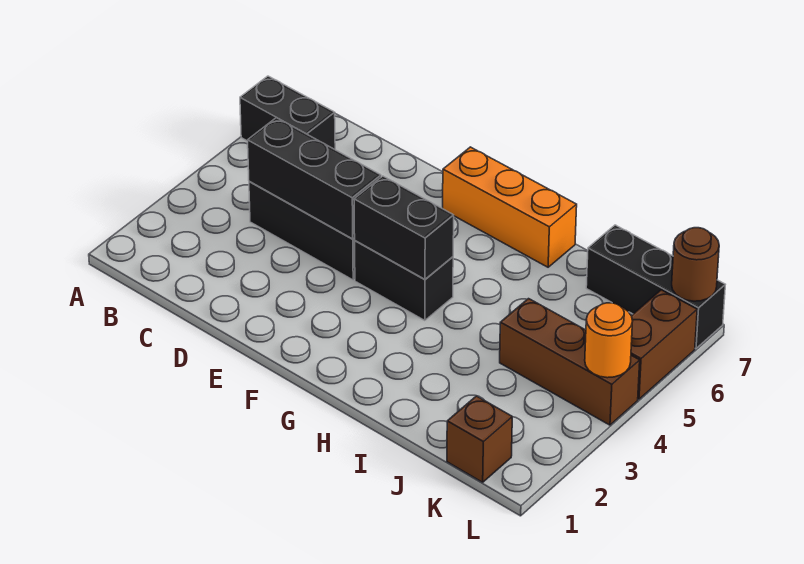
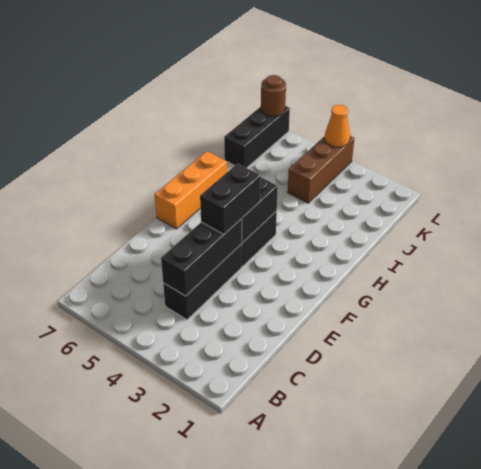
black 1x2 brick [240,76,335,149] -> black 1x2 brick moved to [200,163,261,234]
brown 1x1 brick [447,396,512,482] -> none
orange 1x1 round brick [585,303,633,378] -> orange 1x1 cone [324,105,350,147]
brown 1x2 brick [631,290,697,399] -> none

